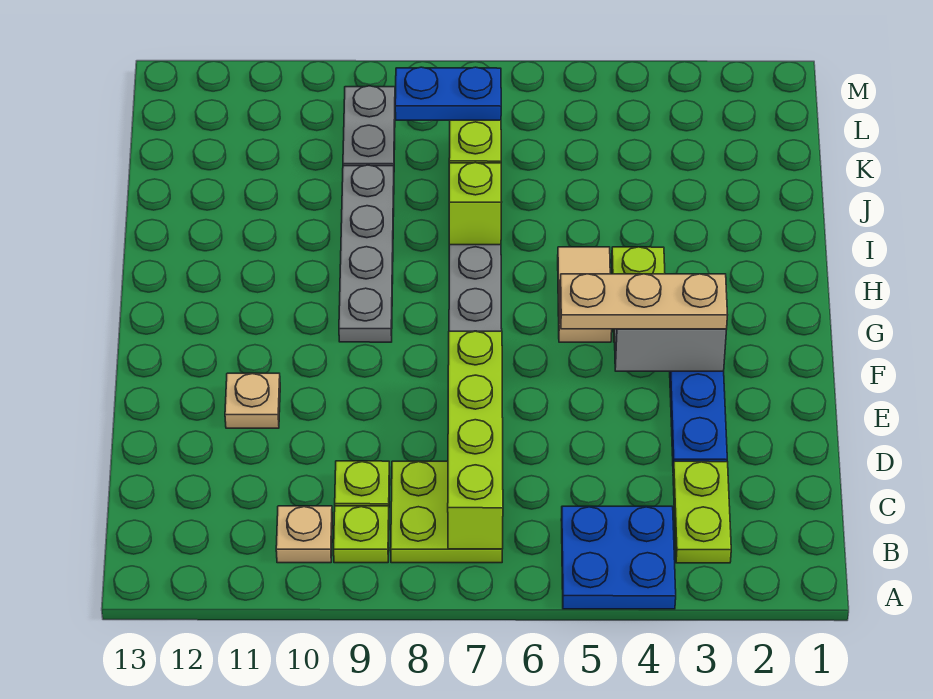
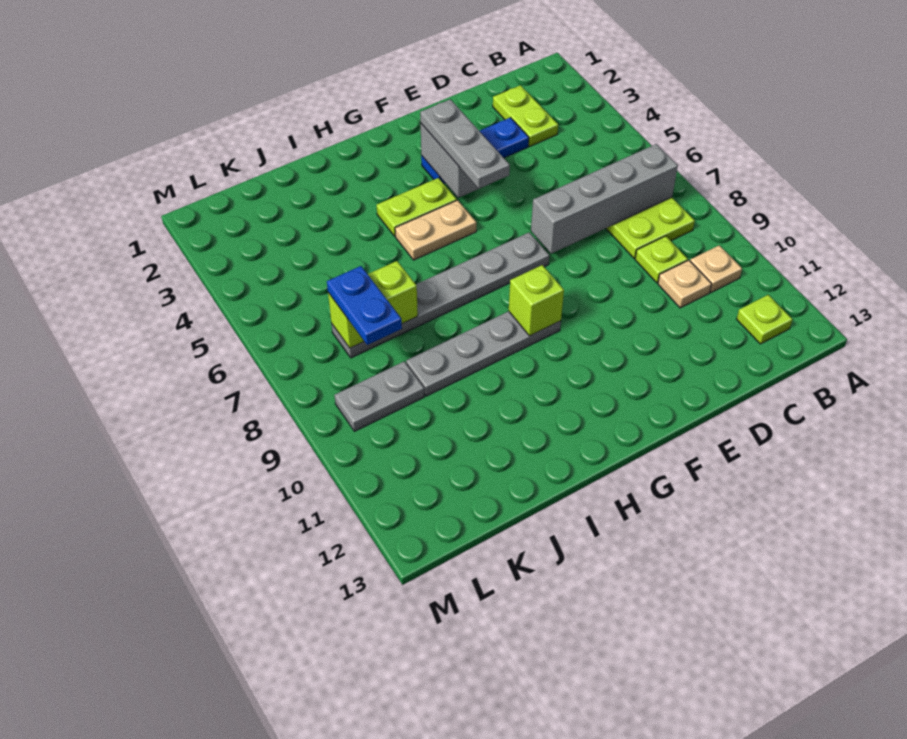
blue 2x2 plate [561,506,676,609] -> none
lime 1x2 plate [673,461,731,563] -> lime 1x2 plate turned to [493,85,558,146]
lime 1x4 brick [448,331,503,549] -> grey 1x4 brick [531,144,678,254]
lime 1x1 plate [334,506,389,563] -> lime 1x1 plate moved to [737,295,792,344]
tan 1x1 plate [225,373,280,428] -> tan 1x1 plate moved to [658,260,712,308]
tan 1x3 plate [560,274,727,329] -> grey 1x3 plate [420,99,510,189]
tan 1x2 tile [558,247,612,342] -> tan 1x2 plate [395,200,476,260]
lime 1x1 brick [449,163,501,245] -> lime 1x1 brick moved to [509,265,564,336]

